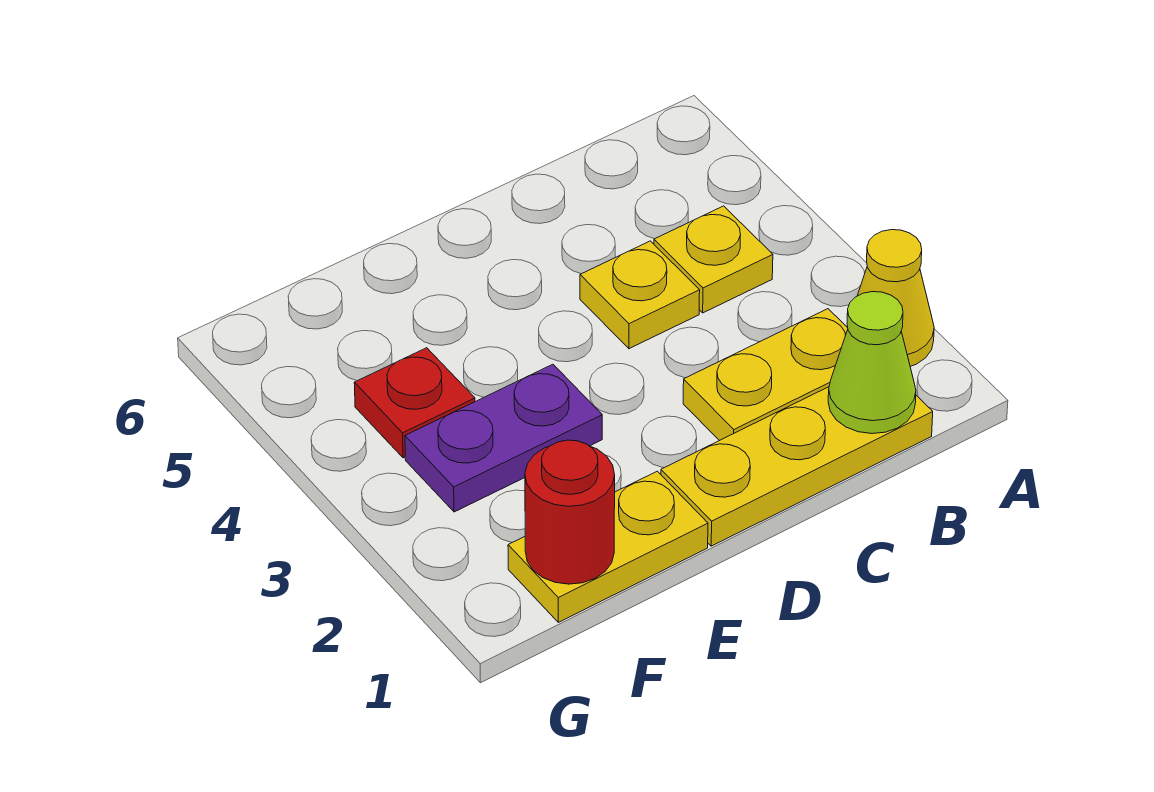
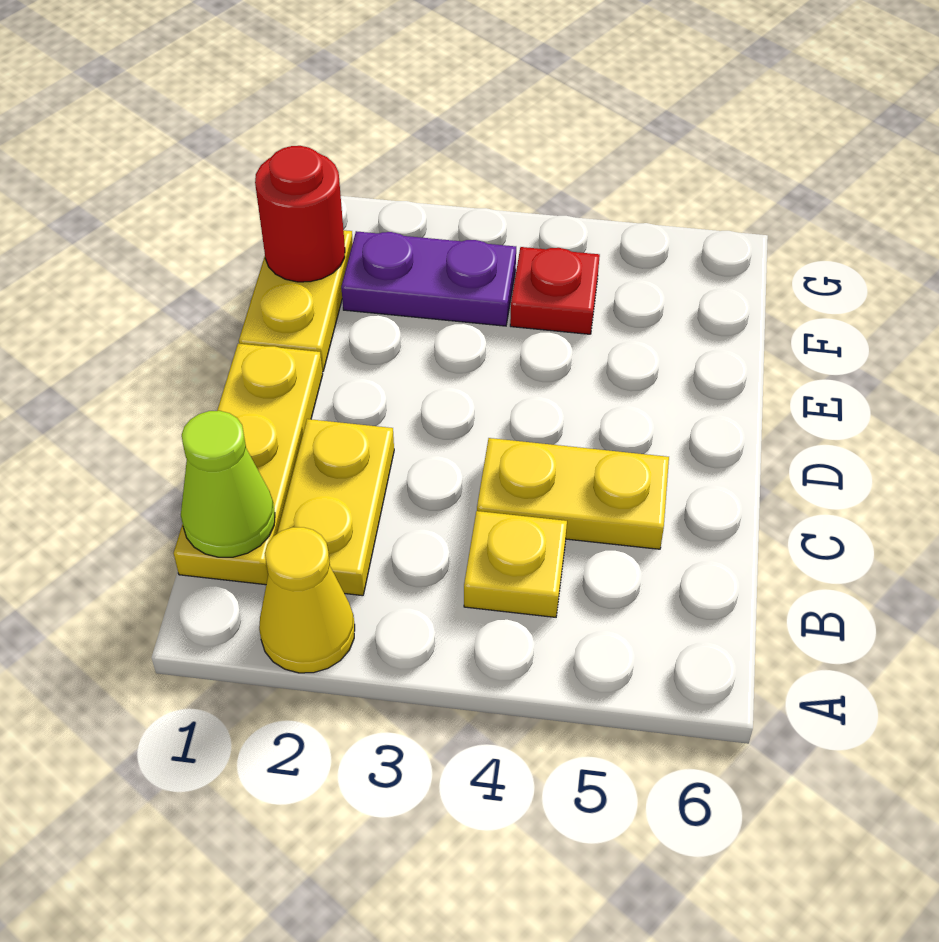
yellow 1x1 plate [580,241,700,349] -> yellow 1x2 plate [477,438,669,549]
purple 1x2 plate [405,364,602,512] -> purple 1x2 plate turned to [341,231,516,326]

